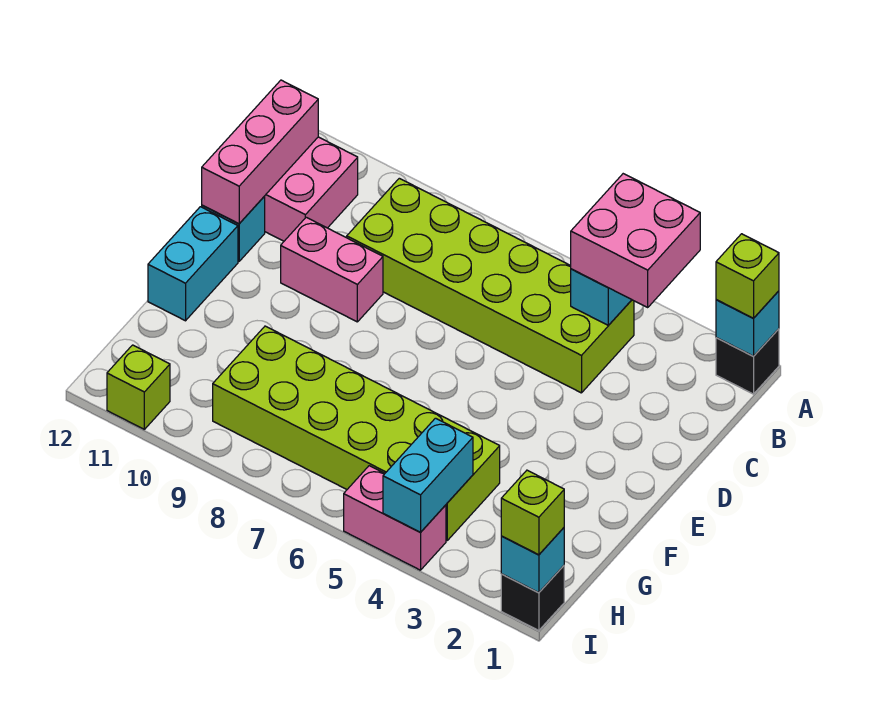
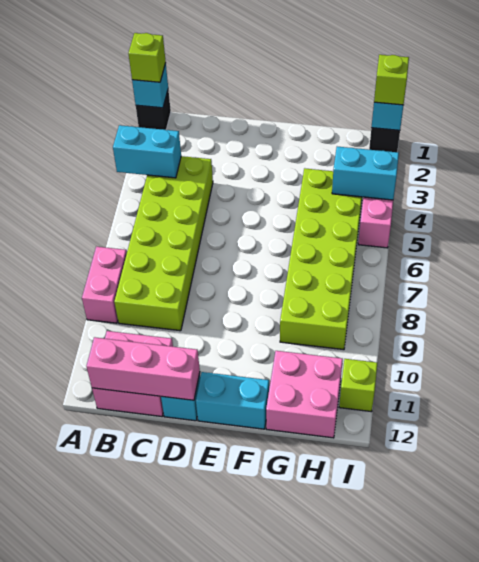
pink 2x2 brick [571,174,700,307] -> pink 2x2 brick moved to [266,351,343,438]
pink 1x2 brick [281,217,383,322] -> pink 1x2 brick moved to [82,247,127,323]

